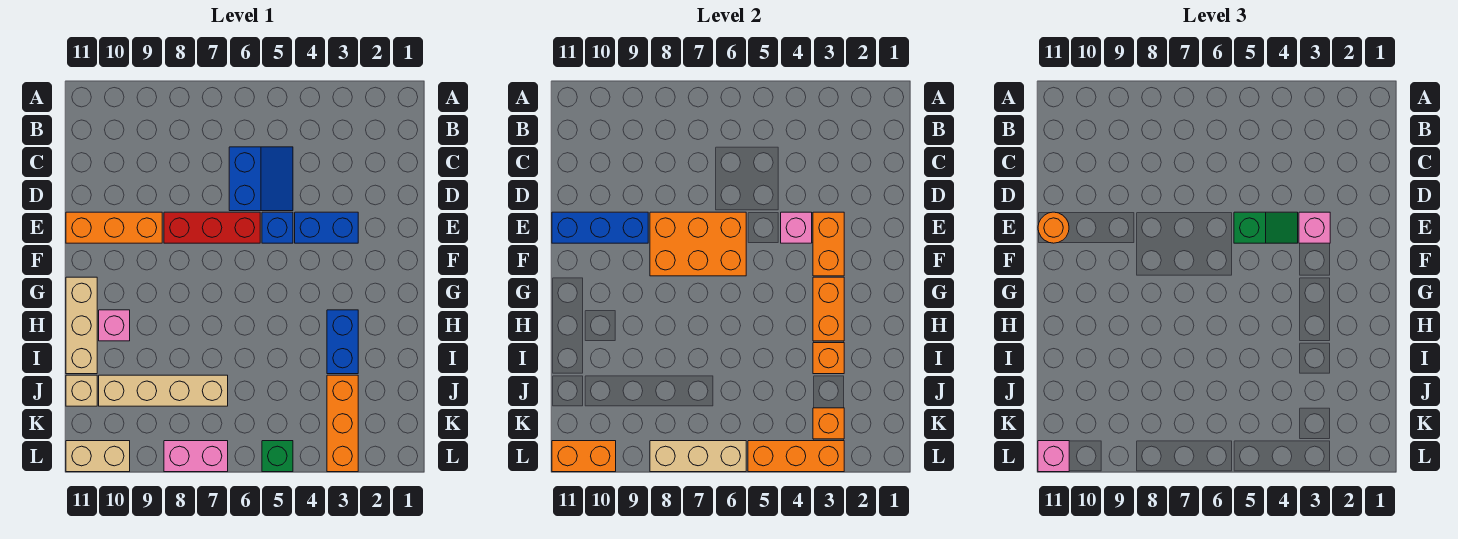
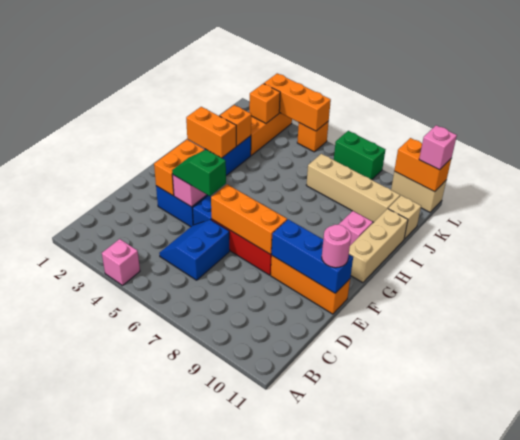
pink 1x1 brick [1299,212,1330,243] -> pink 1x1 brick moved to [102,239,140,285]
orange 2x3 brick [650,212,746,276] -> orange 1x3 brick [211,184,287,255]
orange 1x1 round brick [1038,212,1069,243] -> pink 1x1 round brick [322,224,351,268]
orange 1x2 brick [813,277,844,341] -> orange 1x2 brick turned to [186,107,236,158]
green 1x1 brick [262,441,293,472] -> orange 1x1 brick [297,121,329,152]
tan 1x3 brick [650,441,746,472] -> none
pink 1x2 brick [164,441,228,472] -> green 1x2 brick [334,131,385,180]

